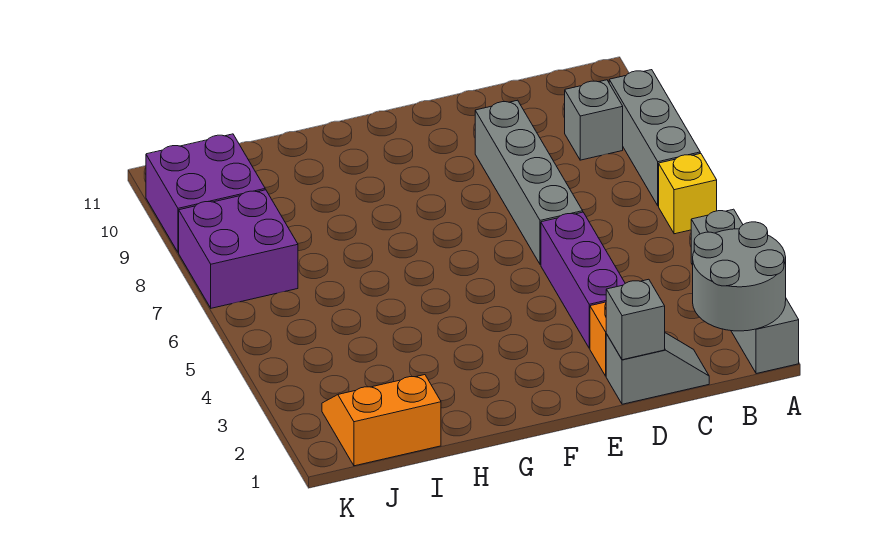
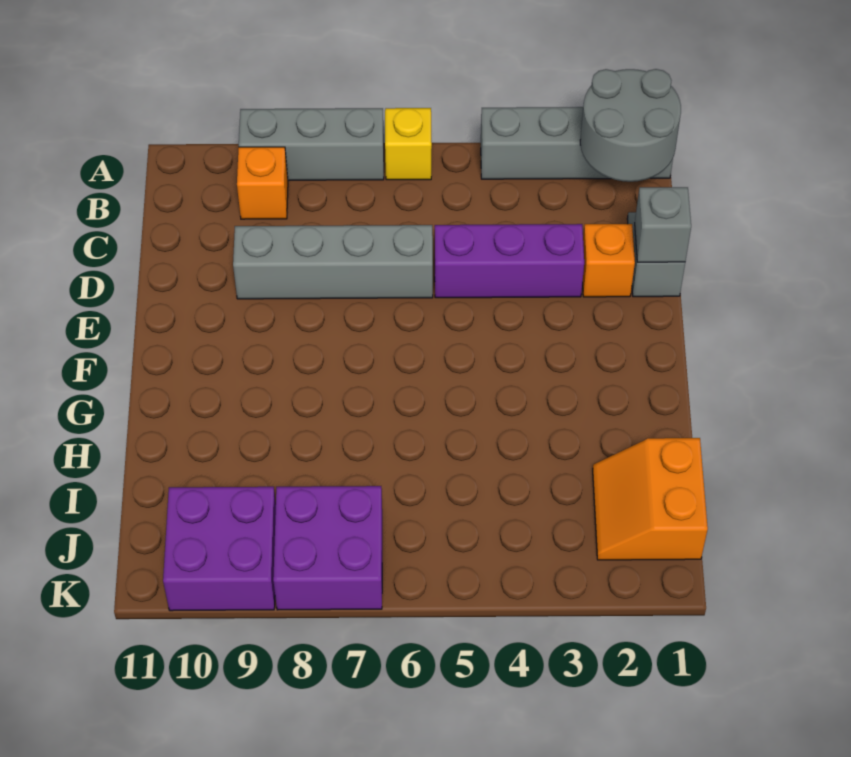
grey 1x1 brick [565,80,623,160] -> orange 1x1 brick [237,147,288,219]

